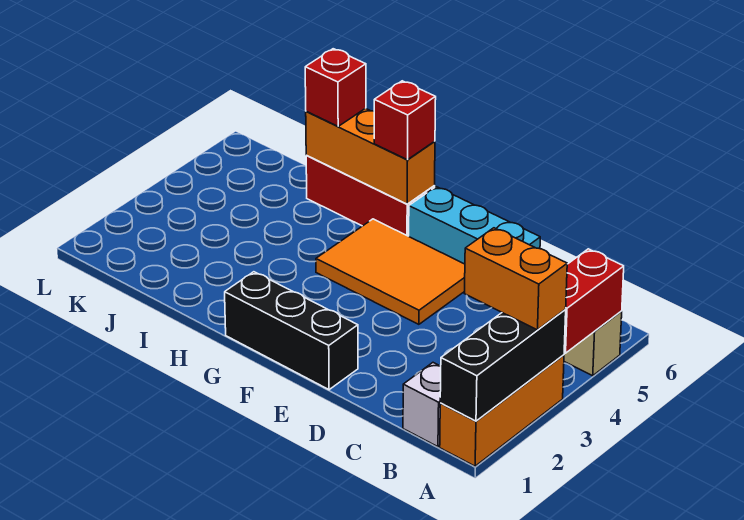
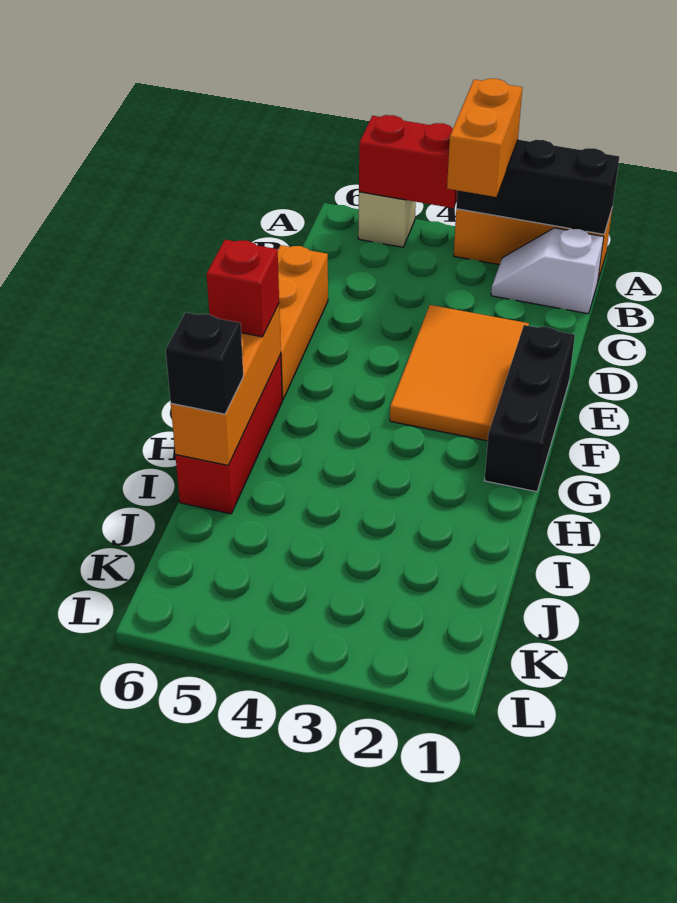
cyan 1x3 brick [409,187,540,264] -> orange 1x3 brick [278,245,328,400]
orange 2x3 tile [316,219,465,324] -> orange 2x3 tile moved to [390,305,529,441]
red 1x1 brick [305,49,366,126] -> black 1x1 brick [166,313,243,414]

